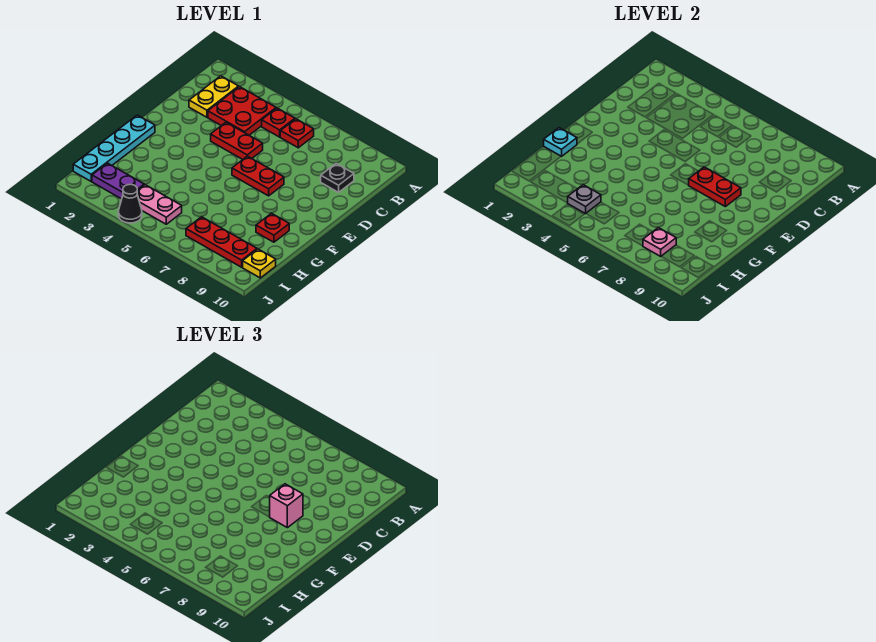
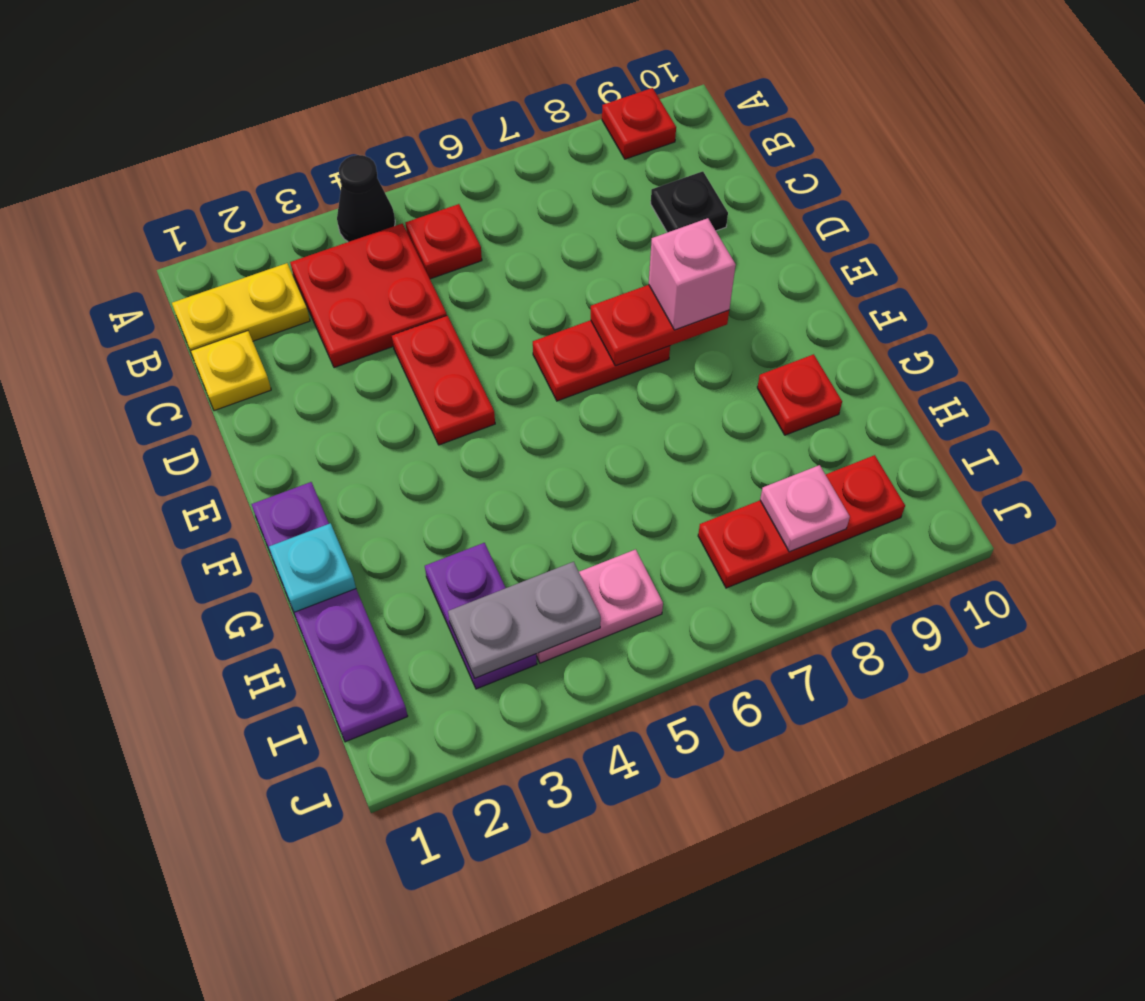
yellow 1x2 plate [189,76,239,117] -> yellow 1x2 plate turned to [172,263,310,354]
red 1x1 plate [280,119,314,148] -> red 1x1 plate moved to [602,88,676,159]
red 1x2 plate [211,123,263,159] -> red 1x2 plate turned to [392,316,495,445]
cyan 1x4 plate [73,115,155,181] -> purple 1x4 plate [251,482,408,742]
purple 1x2 plate [92,163,144,199] -> purple 1x2 plate turned to [425,543,537,689]
grey 1x1 plate [568,185,601,214] -> grey 1x2 plate [448,562,601,678]
yellow 1x1 plate [243,249,276,278] -> yellow 1x1 plate moved to [191,331,271,411]
black 1x1 cone [118,184,142,223] -> black 1x1 cone moved to [337,155,395,242]

